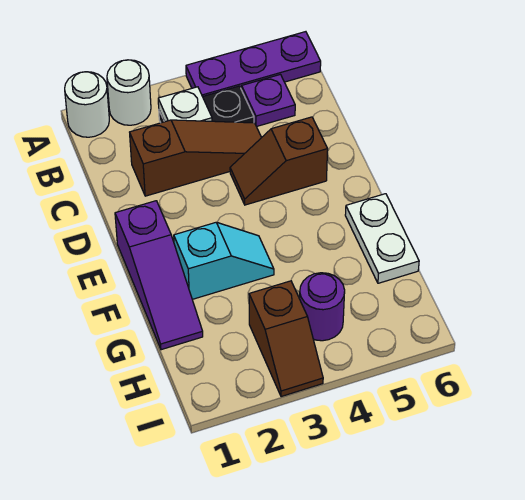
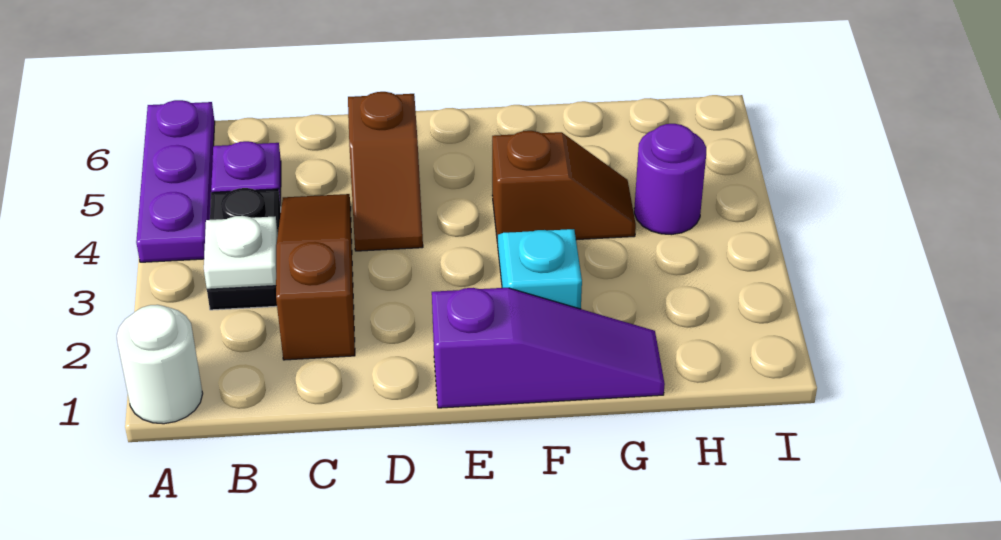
white 1x1 round brick [107,60,151,125] -> none
white 1x2 plate [345,194,419,283] -> none
brown 1x2 slope [249,281,323,397] -> brown 1x2 slope moved to [492,131,636,243]

